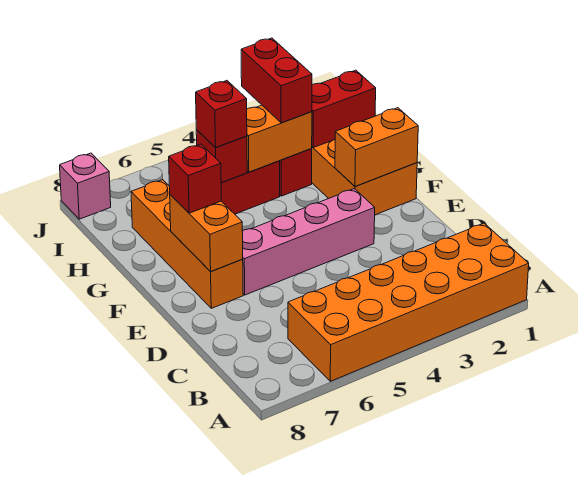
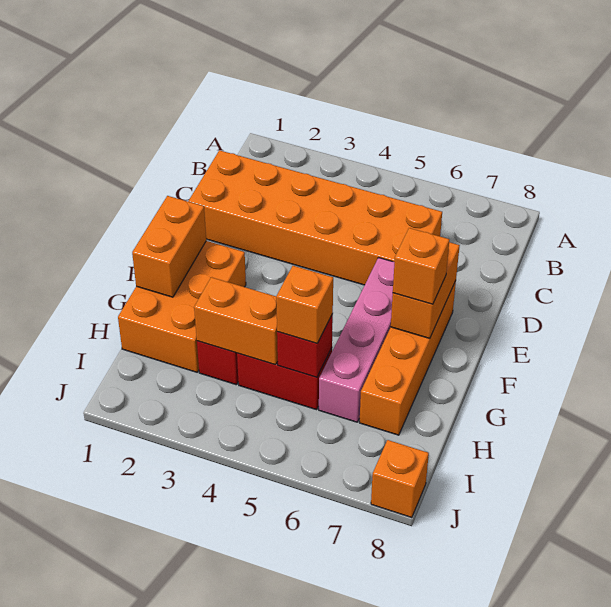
orange 2x6 brick [288,223,529,381] -> orange 2x6 brick moved to [188,150,442,285]
pink 1x4 brick [242,189,375,295] -> pink 1x4 brick turned to [319,258,395,422]
orange 1x2 brick [335,108,418,187] -> orange 1x2 brick turned to [132,196,206,297]
red 1x1 brick [169,144,221,213] -> orange 1x1 brick [393,228,449,304]
red 1x2 brick [312,70,376,148] -> none
red 1x2 brick [241,38,312,123] -> none
red 1x1 brick [196,81,247,148] -> orange 1x1 brick [276,266,333,343]
pink 1x1 brick [60,153,111,219] -> orange 1x1 brick [371,440,429,518]

